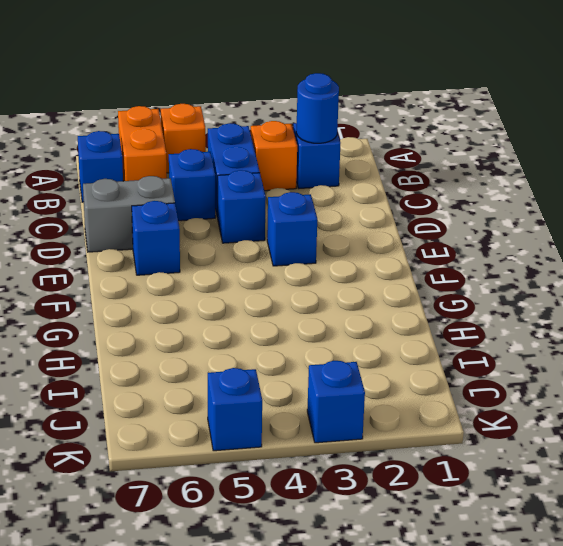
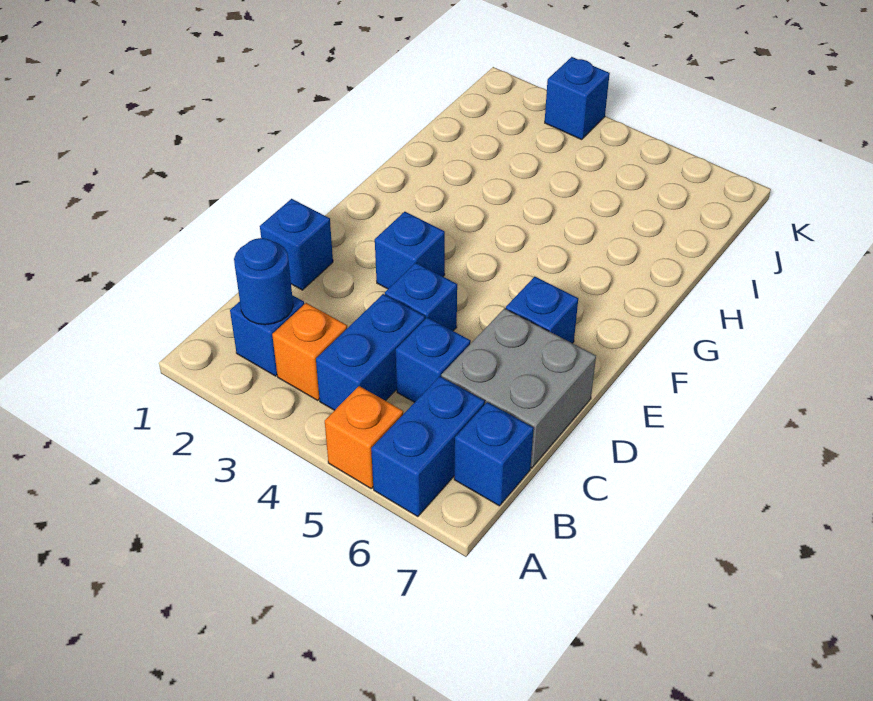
orange 1x2 brick [118,106,167,181] -> blue 1x2 brick [371,376,485,517]
grey 1x2 brick [83,176,175,252] -> grey 2x2 brick [441,308,596,468]
blue 1x1 brick [208,368,262,451] -> blue 1x1 brick moved to [260,199,333,290]

